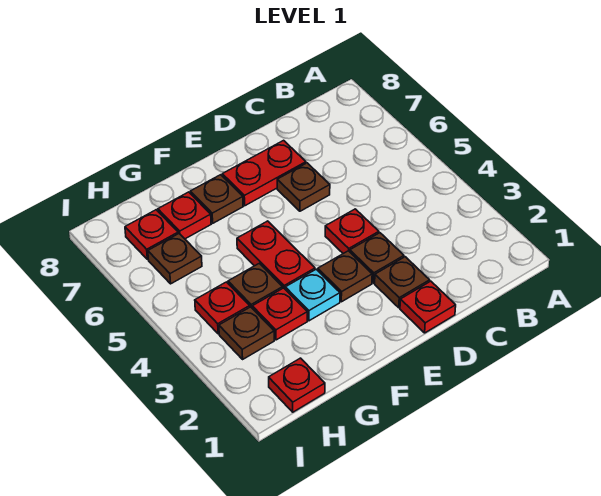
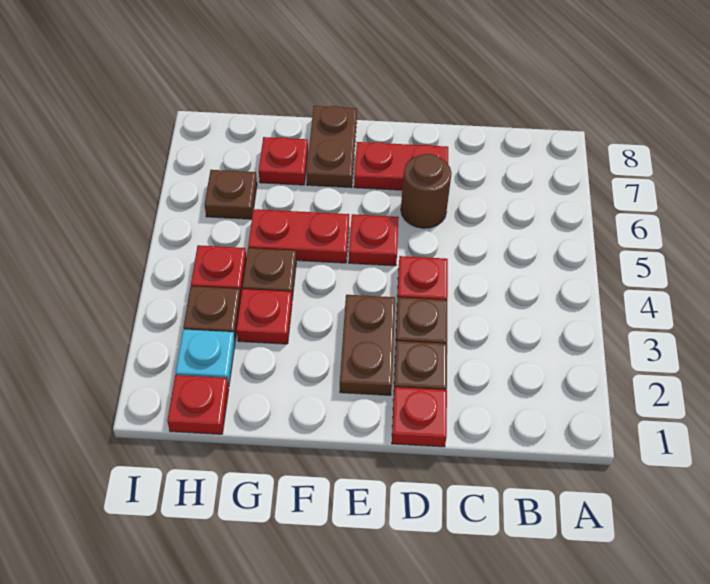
brown 1x1 plate [277,163,330,211] -> brown 1x1 round brick [401,154,452,228]
brown 1x1 plate [318,251,372,302] -> brown 1x2 plate [340,295,395,395]
cyan 1x1 plate [285,269,340,321] -> cyan 1x1 plate moved to [176,329,235,387]
red 1x2 plate [237,221,315,289] -> red 1x2 plate turned to [248,209,349,263]
brown 1x1 plate [190,175,243,223] -> brown 1x2 plate [306,106,357,188]
red 1x1 plate [125,210,178,260] -> red 1x1 plate moved to [349,214,399,266]

